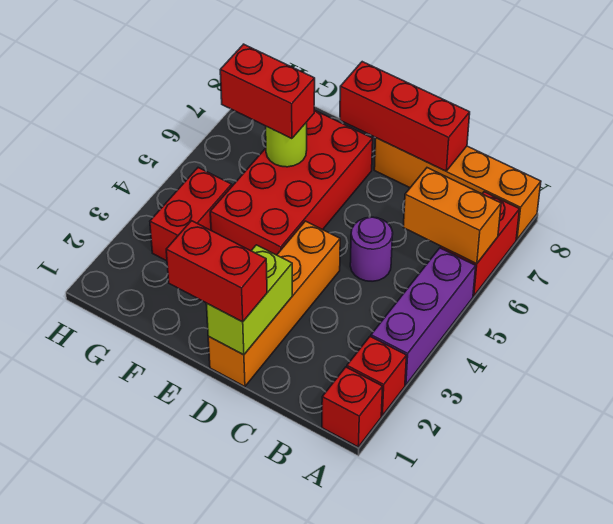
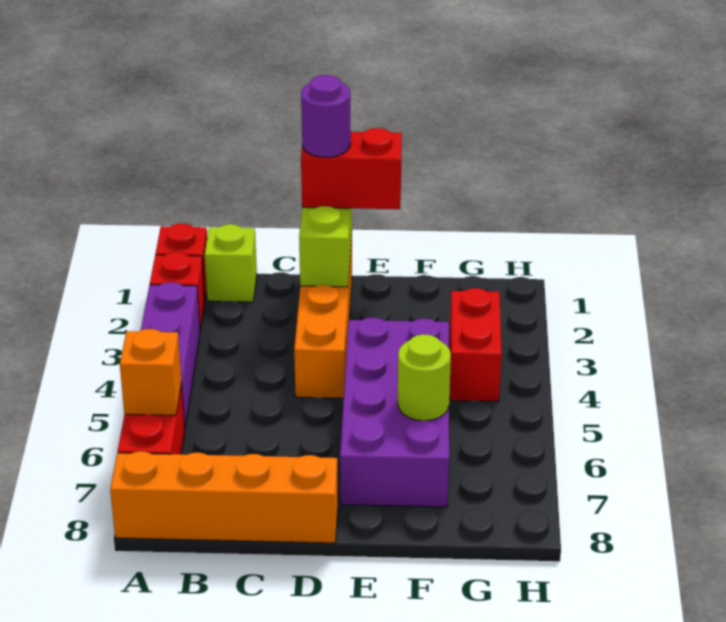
orange 1x2 brick [403,168,501,264] -> orange 1x1 brick [120,329,182,415]
none -> lime 1x1 brick [205,224,257,302]
purple 1x1 round brick [350,217,393,281] -> purple 1x1 round brick moved to [301,75,351,157]
red 1x3 brick [340,62,470,171] -> none
red 2x4 brick [210,110,373,255] -> purple 2x4 brick [340,318,449,507]
red 1x2 brick [220,44,315,139] -> none

